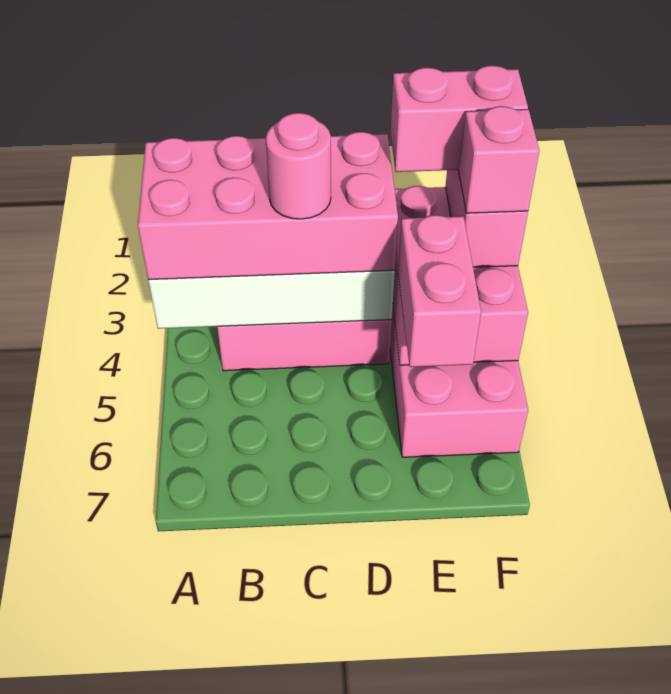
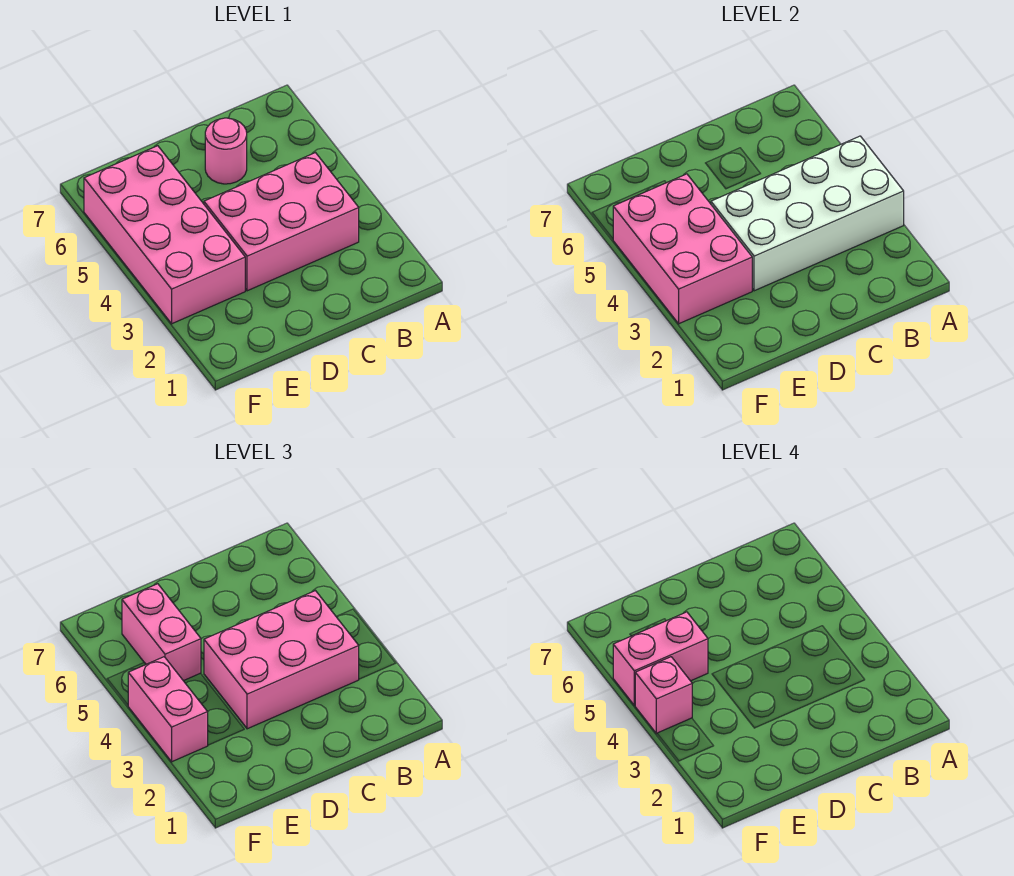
pink 2x4 brick [138,132,398,280] -> pink 2x3 brick [204,591,359,729]
pink 1x1 round brick [266,113,331,219] -> pink 1x1 round brick moved to [205,118,247,184]
pink 1x2 brick [390,66,528,172] -> pink 1x2 brick moved to [613,612,708,705]

